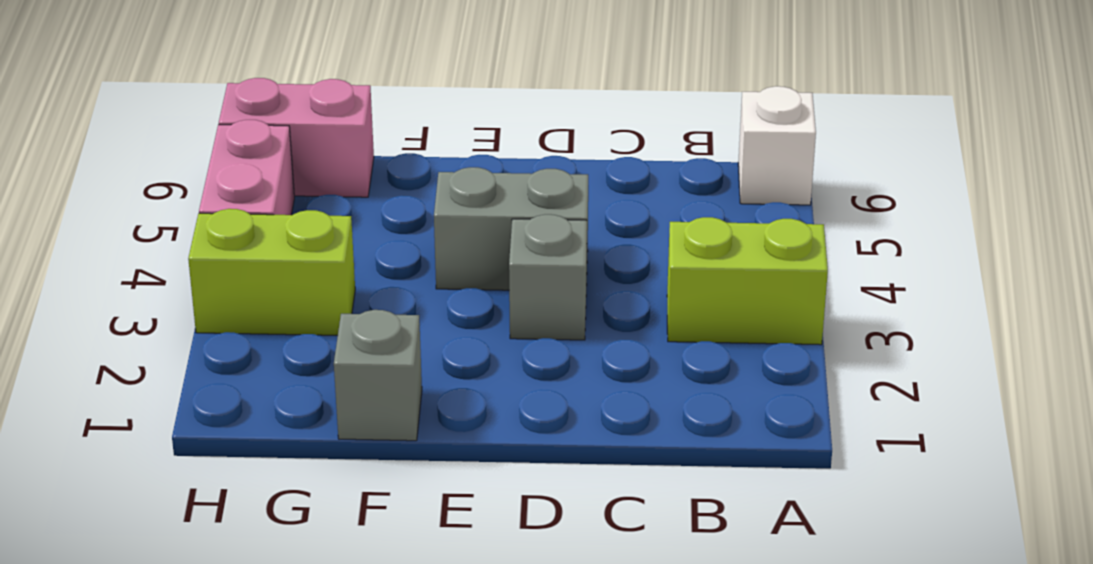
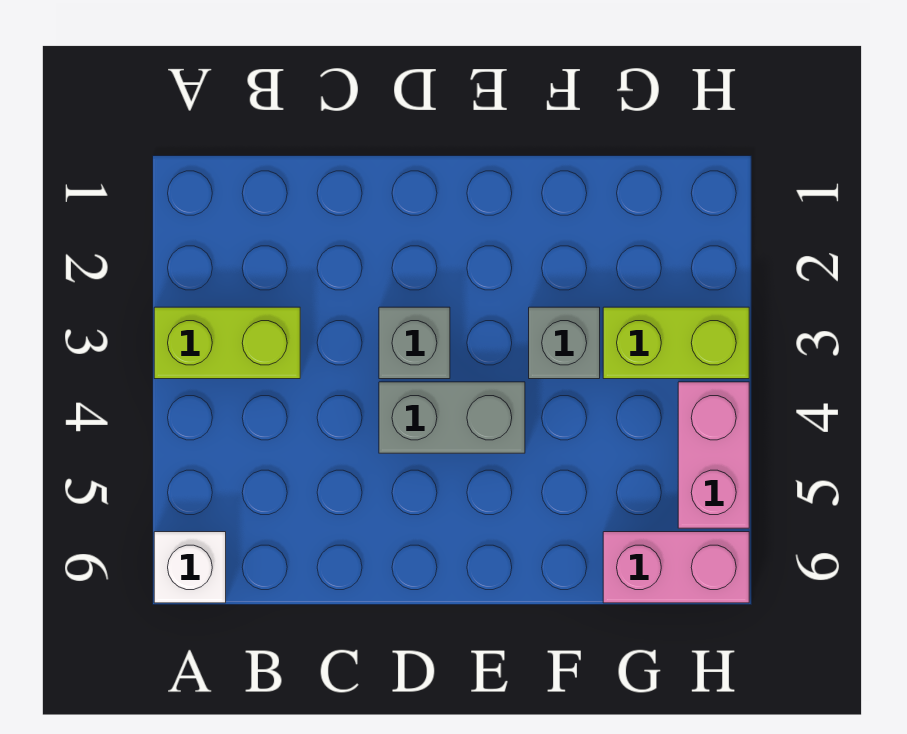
grey 1x1 brick [334,310,422,441] -> grey 1x1 brick moved to [529,307,600,379]

